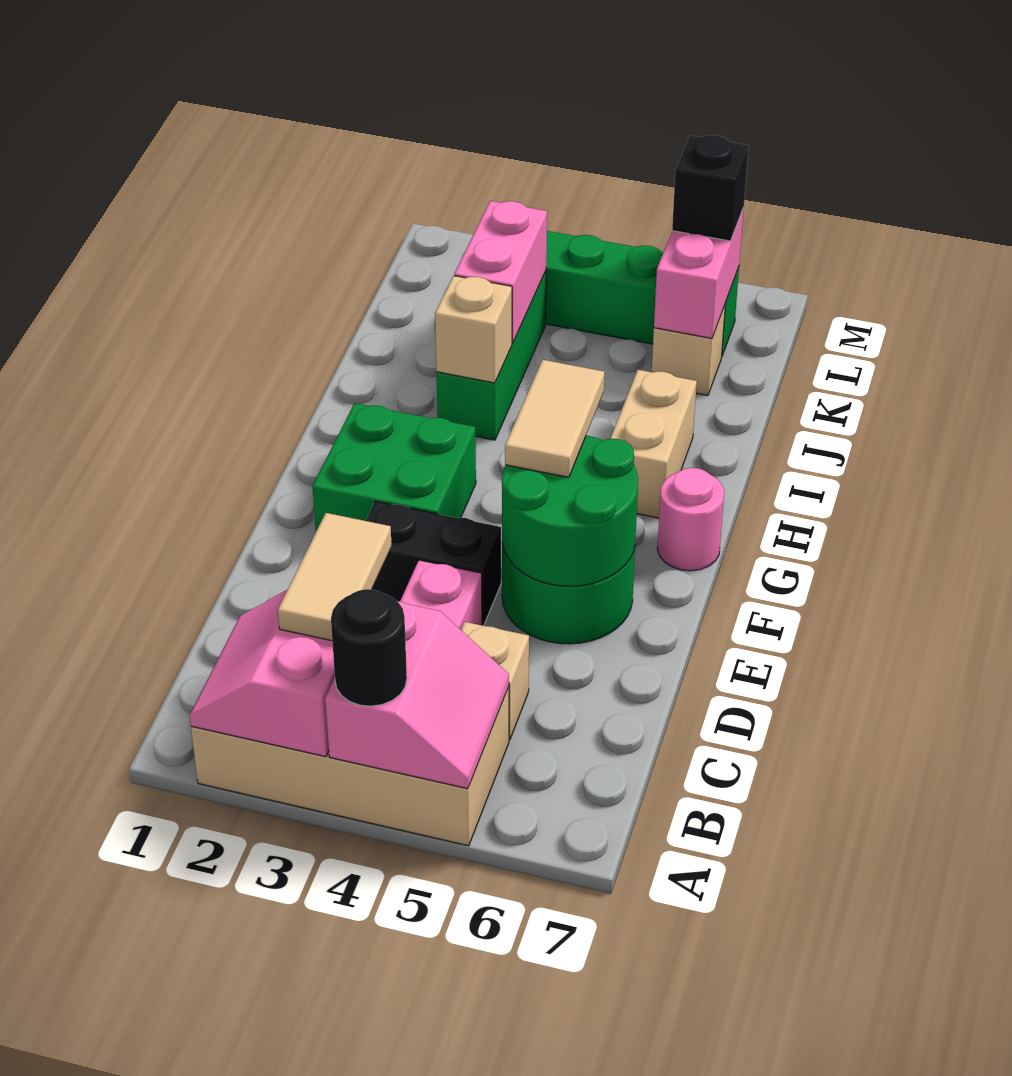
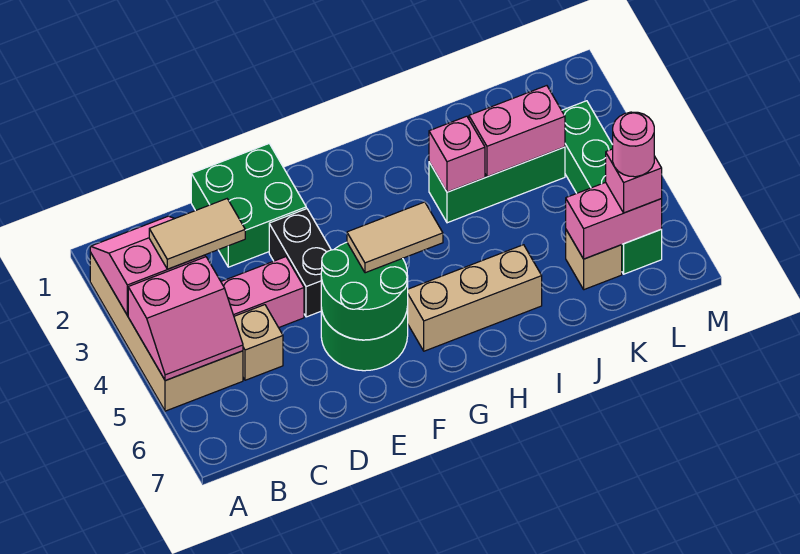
black 1x1 round brick [331,589,407,706] -> none
green 2x2 brick [312,403,476,531] -> green 2x2 brick moved to [191,144,306,267]
pink 1x1 round brick [657,468,724,571] -> pink 1x1 round brick moved to [613,112,654,177]
tan 1x2 brick [610,370,697,518] -> tan 1x3 brick [408,245,542,351]
tan 1x1 brick [435,276,512,383] -> pink 1x1 brick [429,116,485,192]
black 1x1 brick [672,135,749,241] -> pink 1x1 brick [606,149,662,213]

